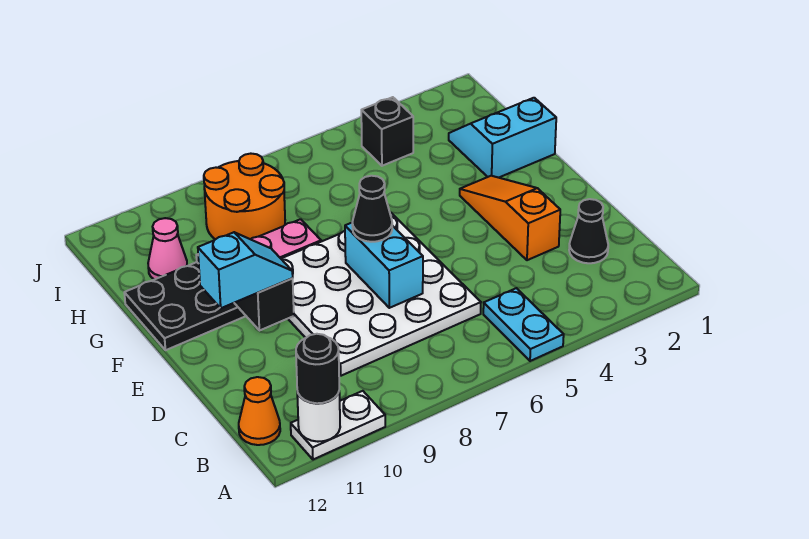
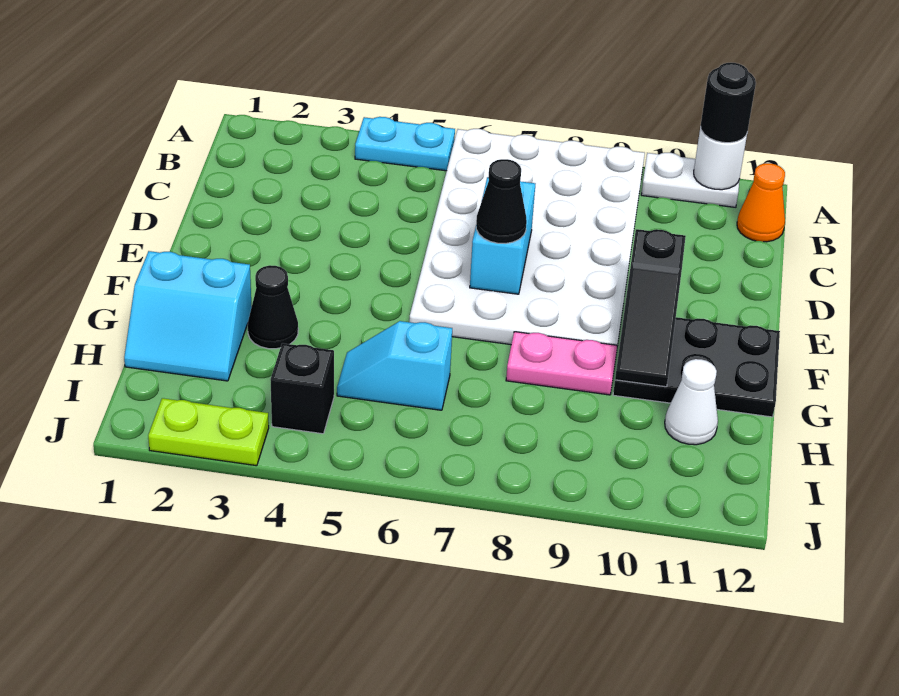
cyan 1x2 plate [483,288,564,361] -> cyan 1x2 plate turned to [355,117,455,171]
black 1x1 cone [569,199,608,263] -> black 1x1 cone moved to [248,265,298,349]
white 4x4 plate [281,213,481,376] -> white 4x6 plate [409,129,645,345]
orange 1x3 slope [460,176,560,260] -> none
cyan 1x2 slope [198,232,293,308] -> cyan 1x2 slope moved to [337,321,452,410]
orange 2x2 round brick [204,154,285,239] -> none
pink 1x1 cone [148,218,187,280] -> white 1x1 cone [665,359,718,445]
none -> lime 1x2 plate [148,398,269,466]

